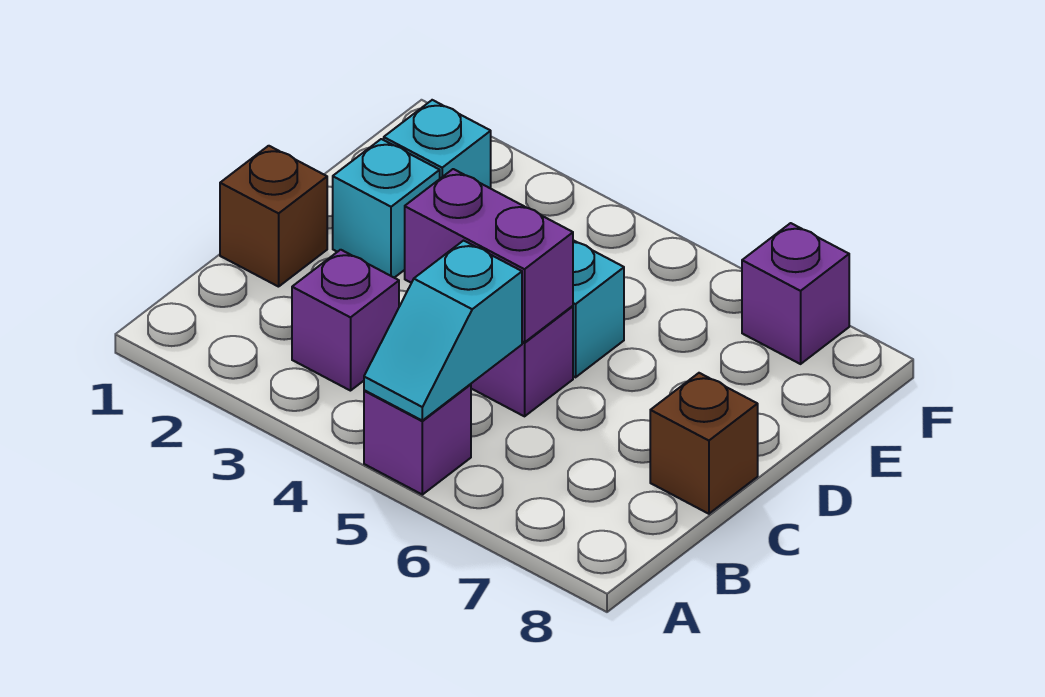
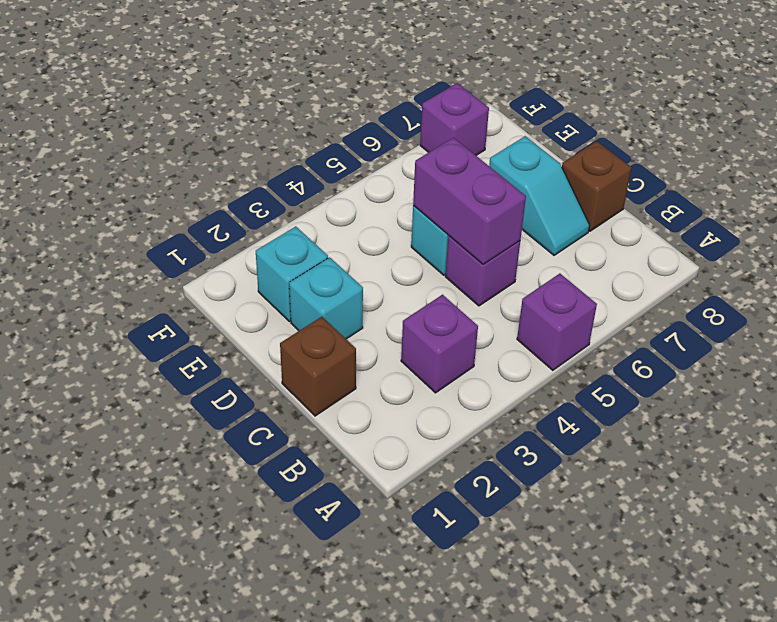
cyan 1x2 slope [364,241,522,421] -> cyan 1x2 slope moved to [489,136,590,255]
purple 1x2 brick [405,169,573,342] -> purple 1x2 brick turned to [413,138,526,264]

